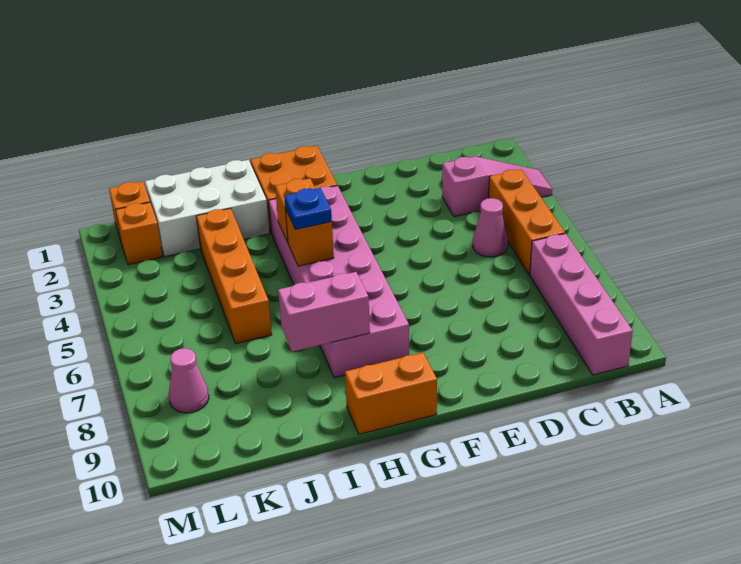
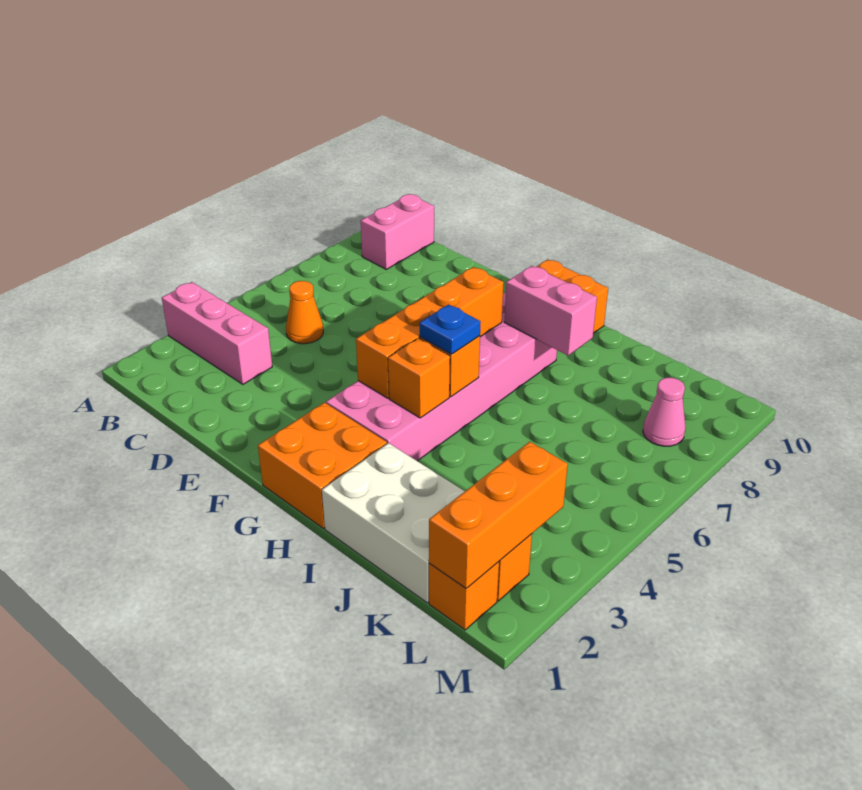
pink 1x3 slope [442,156,552,217] -> pink 1x3 brick [162,282,272,384]
orange 1x3 brick [489,169,565,275] -> orange 1x3 brick moved to [429,442,568,589]
pink 1x4 brick [530,233,633,375] -> pink 1x2 brick [361,194,434,269]
pink 1x1 cone [473,198,508,257] -> orange 1x1 cone [286,281,323,344]
orange 1x4 brick [196,208,272,344] -> orange 1x4 brick moved to [356,267,504,398]

